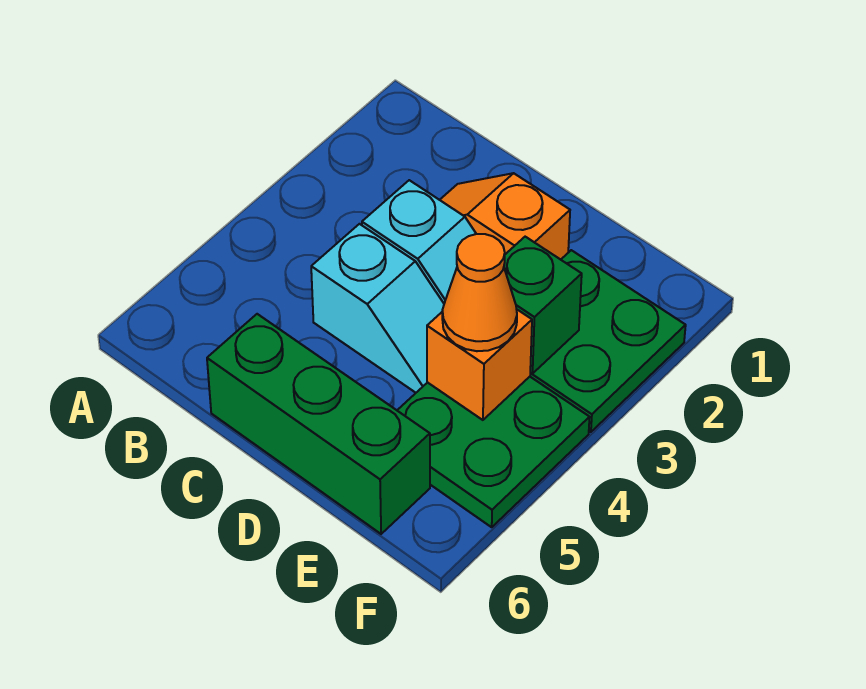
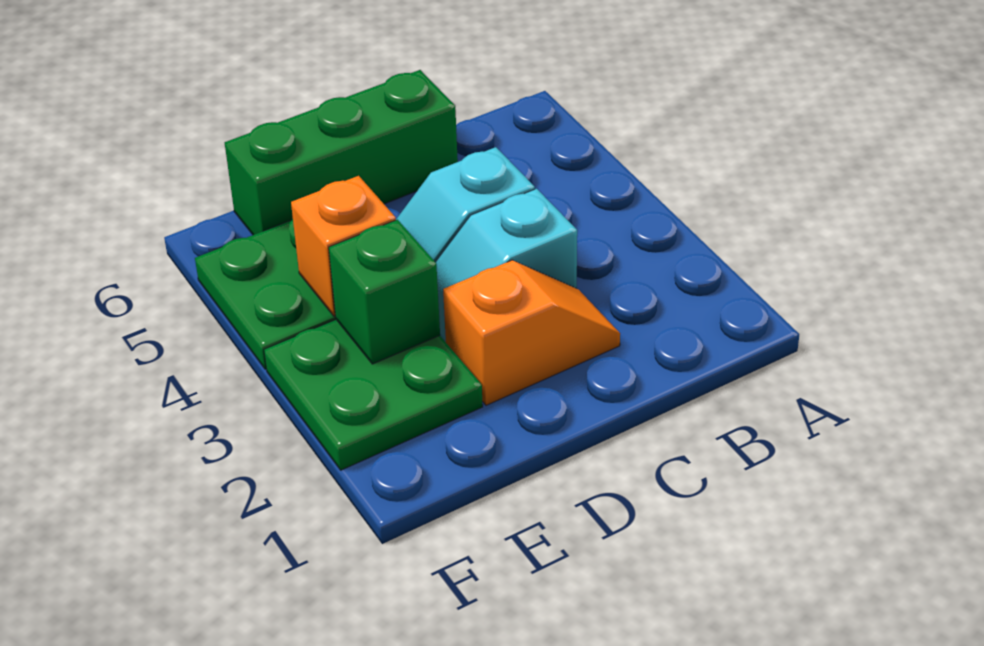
orange 1x1 cone [442,234,517,351] -> none

